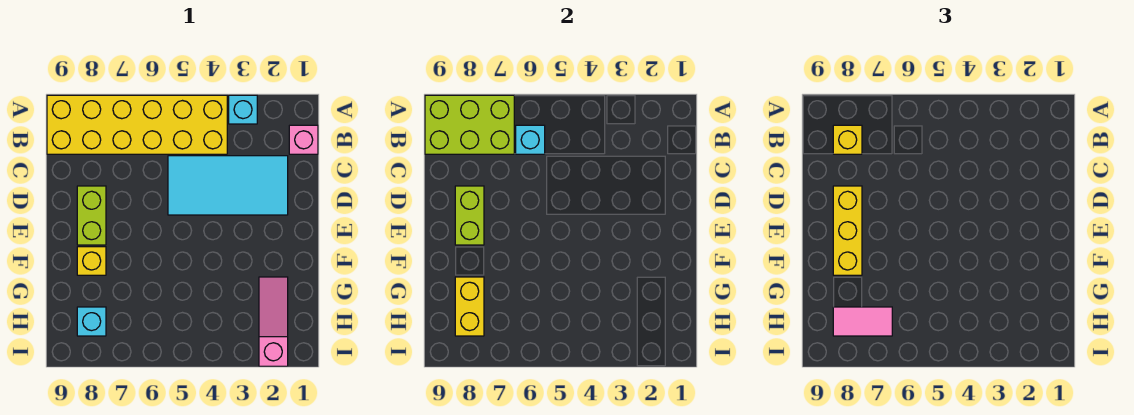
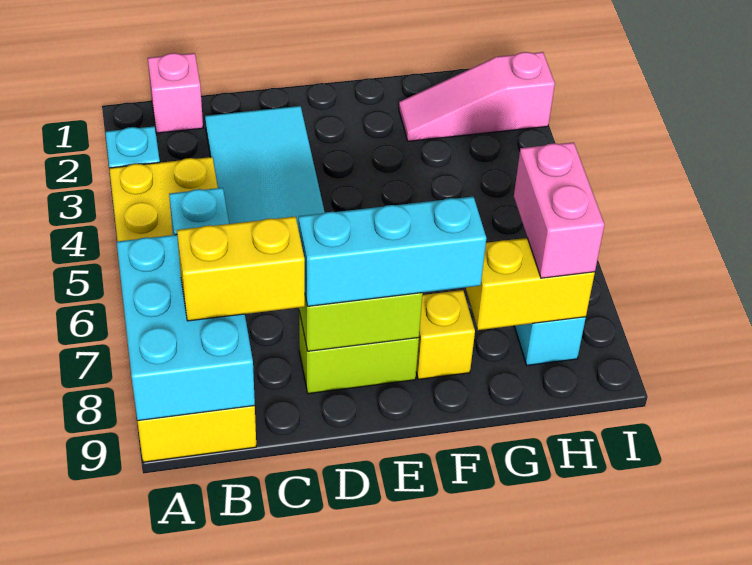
lime 2x3 brick [425,95,514,154] -> cyan 2x3 brick [117,235,255,421]
yellow 1x1 brick [833,125,862,154] -> yellow 1x2 brick [177,217,305,321]
yellow 1x3 brick [833,186,862,275] -> cyan 1x3 brick [299,197,486,306]
pink 1x2 tile [833,307,892,336] -> pink 1x2 brick [514,142,604,278]

